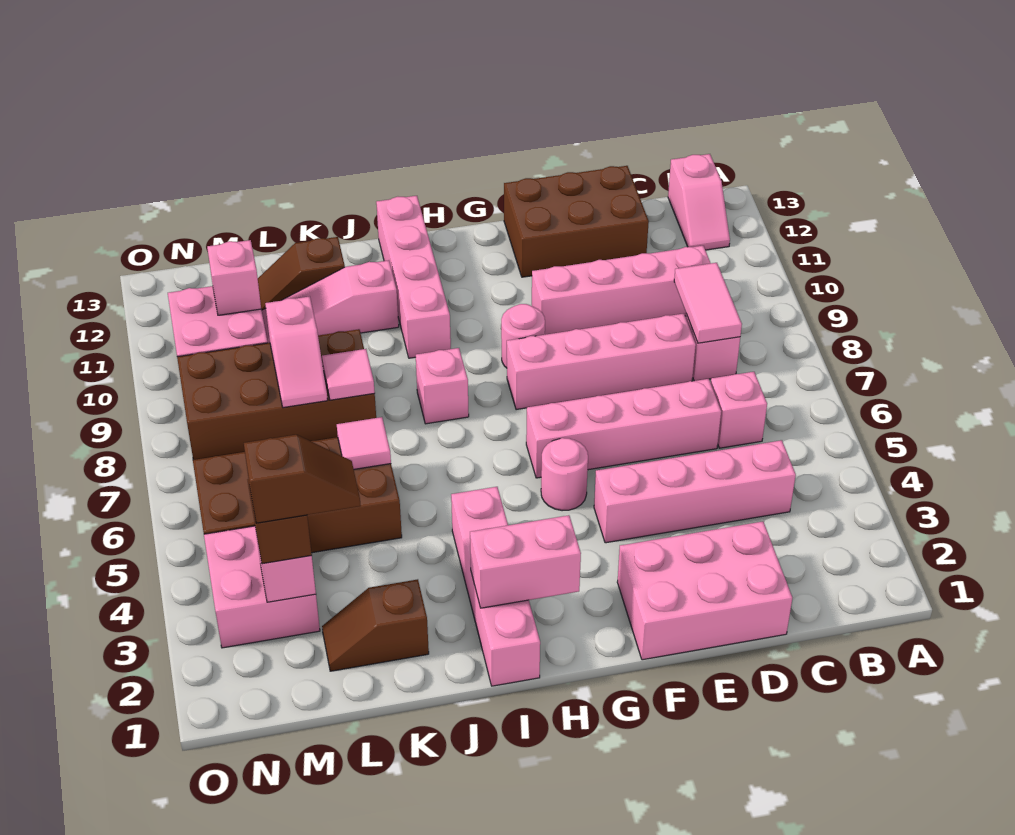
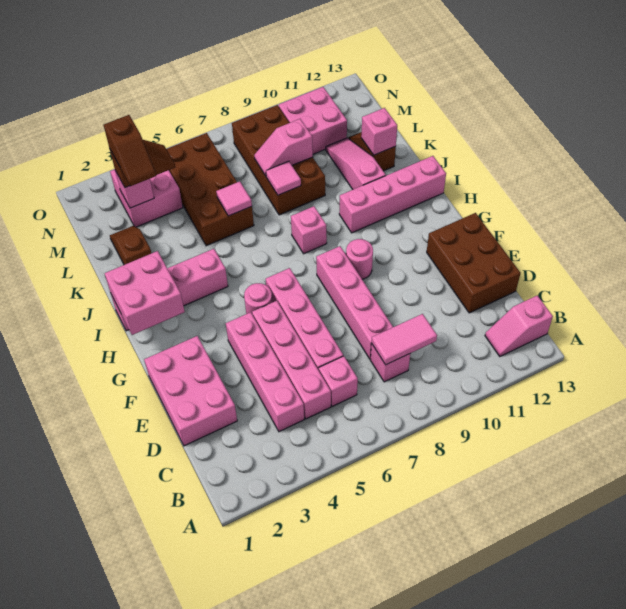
pink 1x4 brick [532,246,711,335] -> pink 1x4 brick moved to [252,301,331,419]
pink 1x2 brick [470,515,581,608] -> pink 2x2 brick [105,251,185,335]
pink 1x1 brick [207,240,261,315] -> pink 1x1 brick moved to [361,108,397,155]

